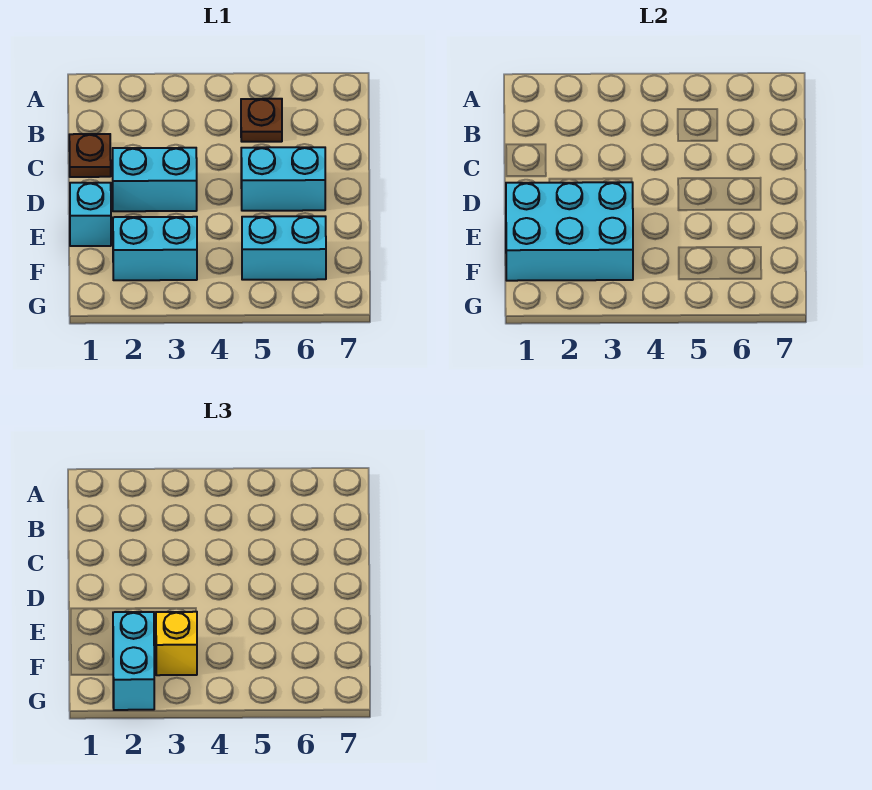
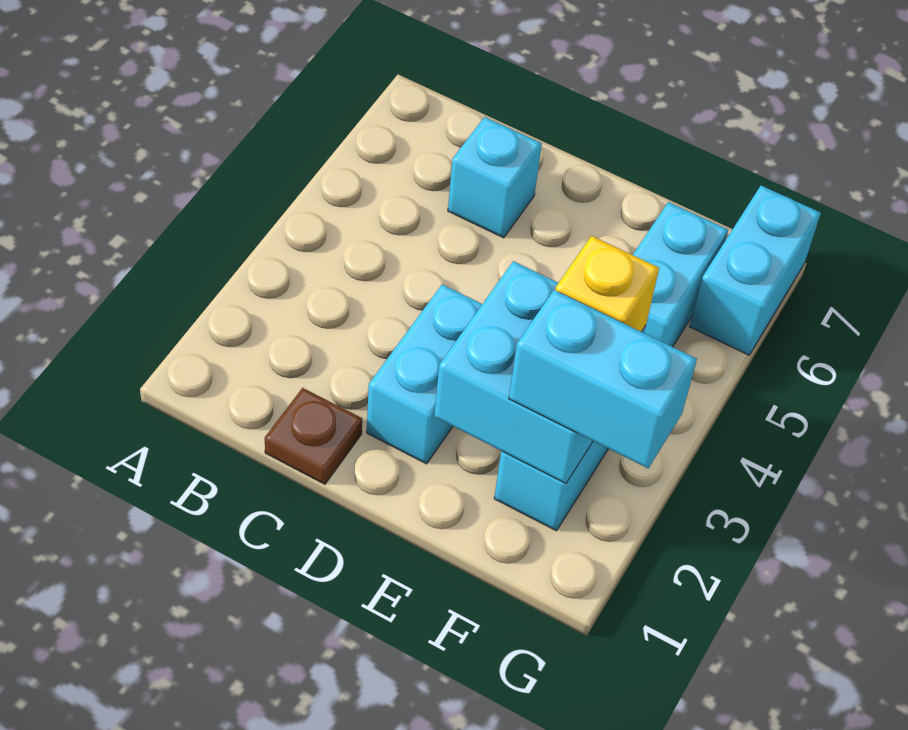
brown 1x1 plate [241,99,282,142] -> none
cyan 1x2 brick [241,147,325,211] -> cyan 1x2 brick moved to [689,186,821,355]
cyan 1x1 brick [70,183,111,246] -> cyan 1x1 brick moved to [448,117,542,238]
cyan 2x3 brick [506,182,633,281] -> cyan 2x2 brick [434,261,646,483]

